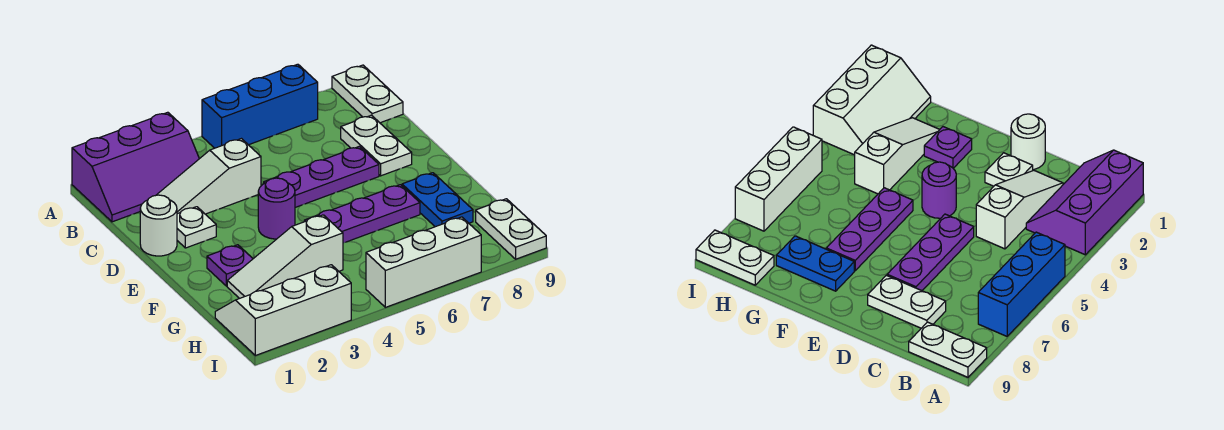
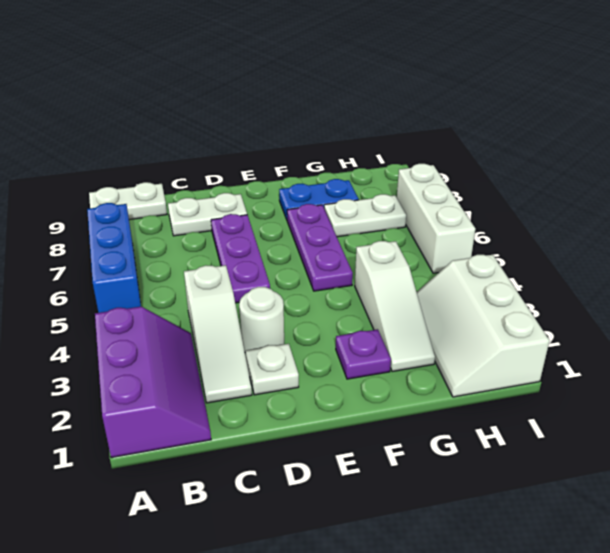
white 1x1 round brick [140,195,177,256] -> white 1x1 round brick moved to [239,287,284,351]
purple 1x1 round brick [258,178,295,239] -> none
white 1x2 plate [476,199,546,259] -> white 1x2 plate moved to [324,194,406,237]

